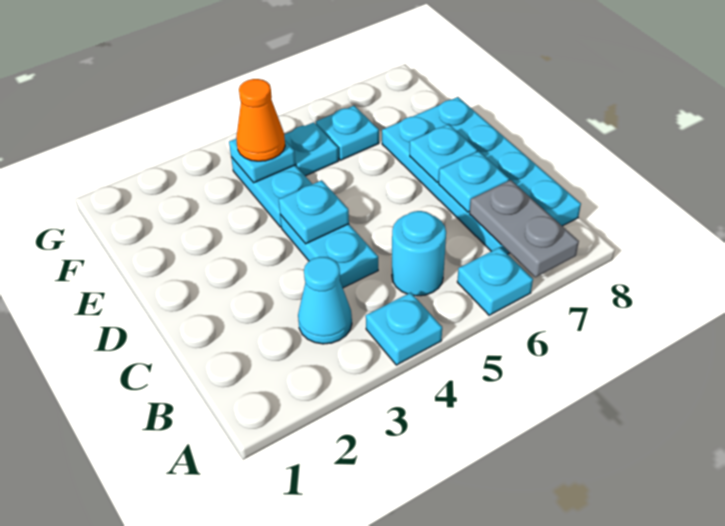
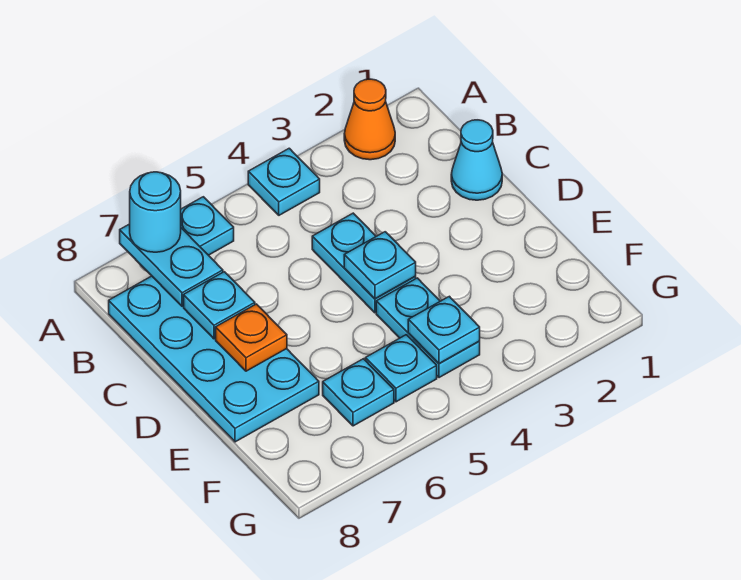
grey 1x2 plate [470,180,579,277] -> cyan 1x2 plate [120,224,223,306]
cyan 1x1 cone [298,257,352,344] -> cyan 1x1 cone moved to [451,120,502,200]
cyan 1x1 round brick [392,211,446,296] -> cyan 1x1 round brick moved to [130,172,181,252]
cyan 1x1 plate [410,124,478,182] -> orange 1x1 plate [216,304,287,371]
orange 1x1 cone [236,79,285,161] -> orange 1x1 cone moved to [344,79,395,160]

